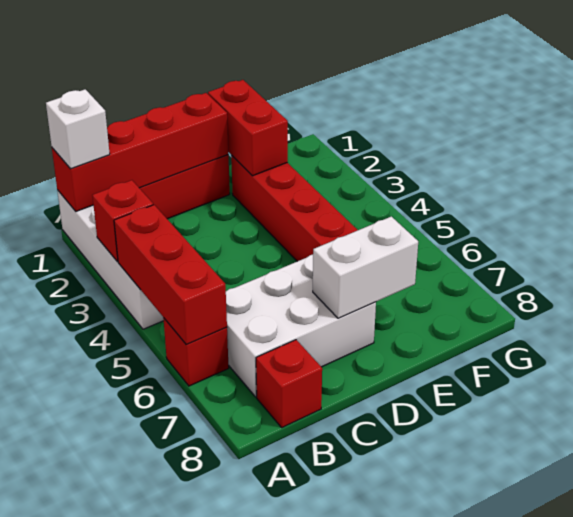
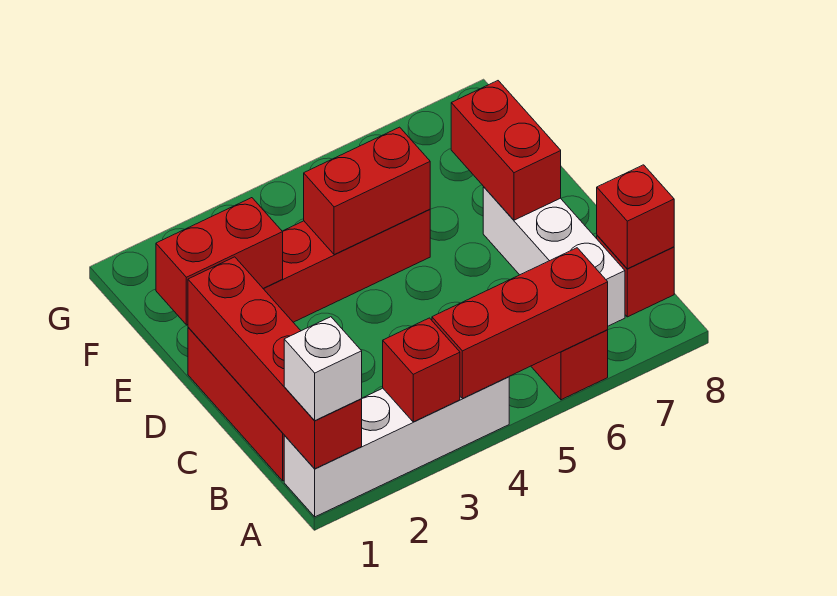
white 2x3 brick [226,255,376,397] -> white 1x3 brick [483,187,625,326]
none -> red 1x1 brick [597,165,674,269]
white 1x2 brick [313,216,418,318] -> red 1x2 brick [451,81,561,220]
none -> red 1x2 brick [304,127,430,255]

